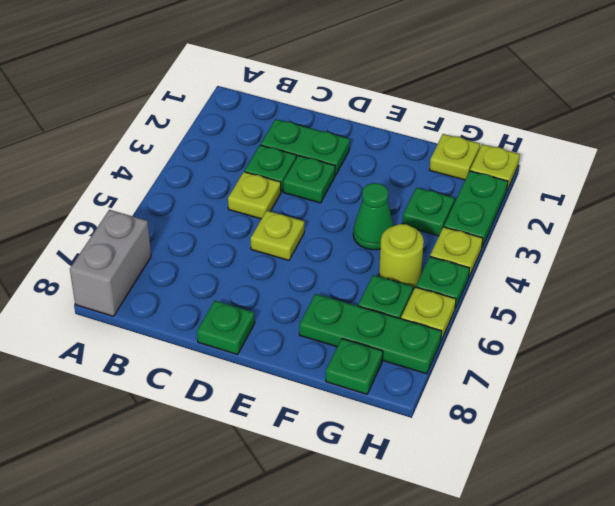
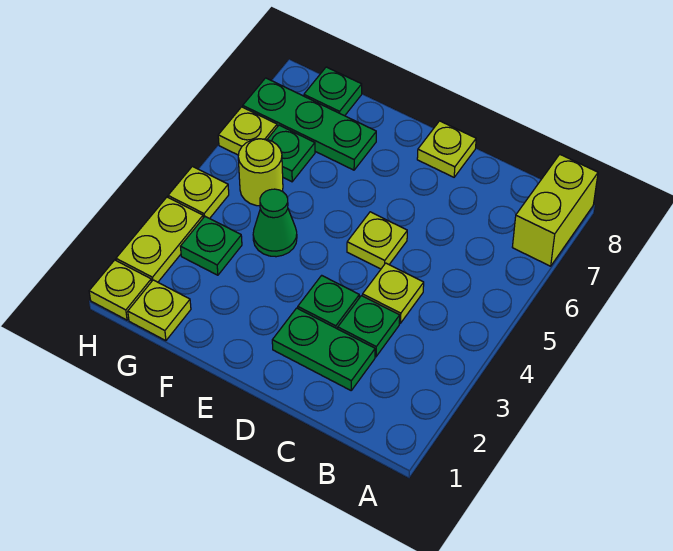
grey 1x2 brick [70,210,151,316] -> lime 1x2 brick [512,154,598,266]
green 1x1 plate [197,301,255,355] -> lime 1x1 plate [417,121,476,177]
green 1x2 plate [444,171,508,247] -> lime 1x2 plate [116,197,203,282]
green 1x1 plate [416,257,470,308] -> none

